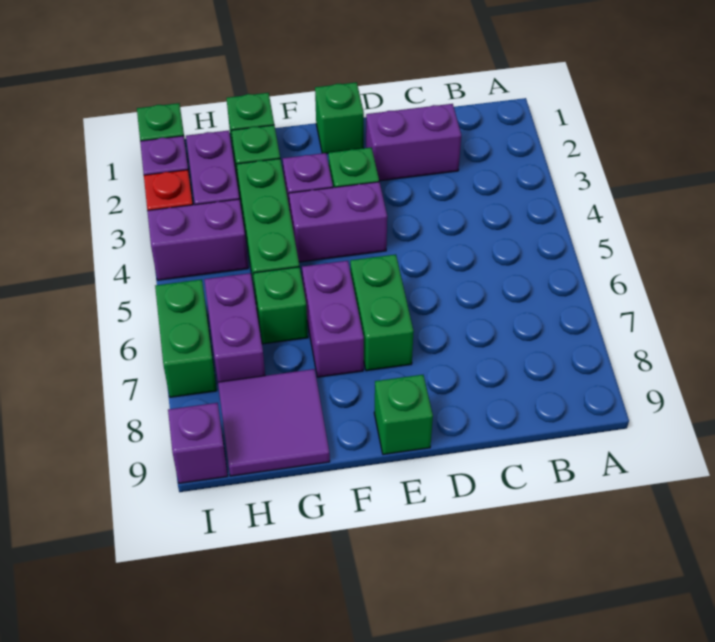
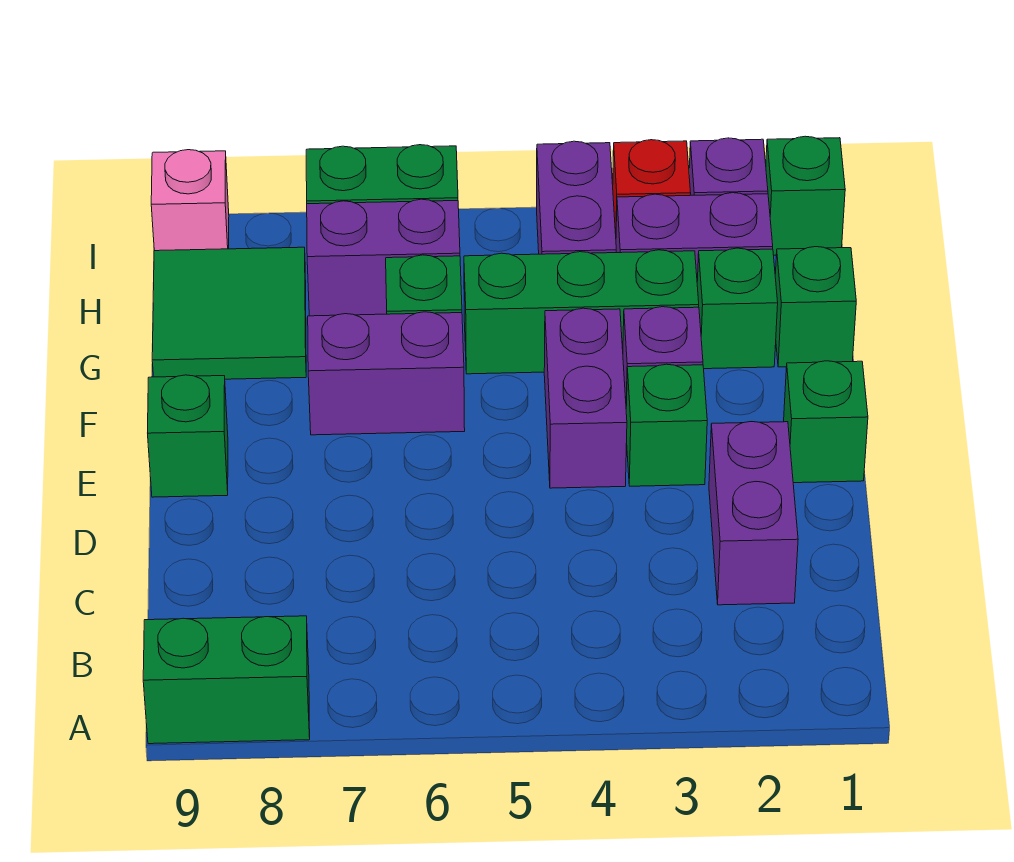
green 1x2 brick [350,254,414,371] -> green 1x2 brick moved to [143,616,310,744]
purple 2x2 tile [218,369,330,476] -> green 2x2 tile [152,247,306,379]
purple 1x1 brick [168,403,228,483] -> pink 1x1 brick [151,150,229,251]

